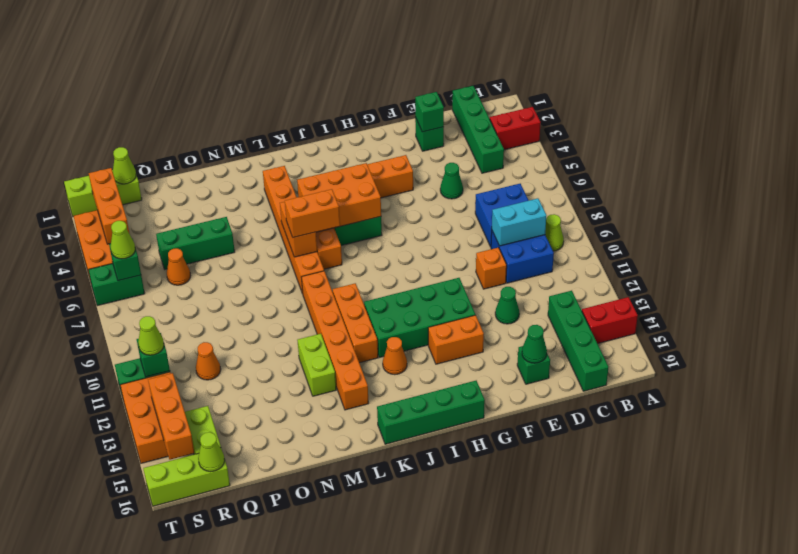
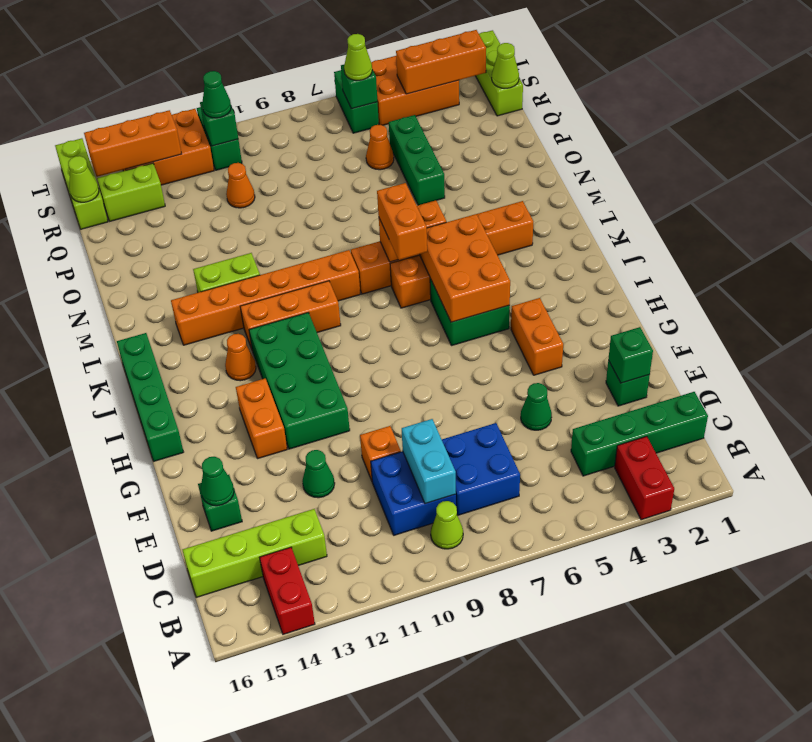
green 1x4 brick [548,291,608,391] -> lime 1x4 brick [183,509,327,598]
lime 1x1 cone [138,316,164,355] -> green 1x1 cone [202,71,231,118]

